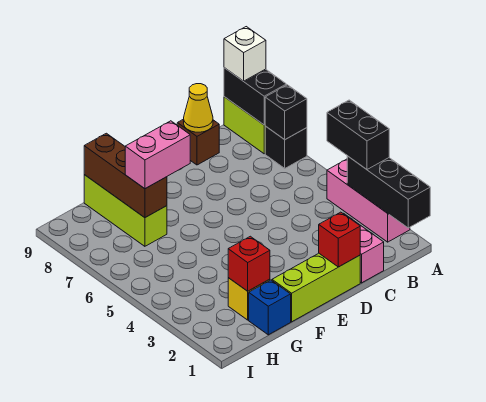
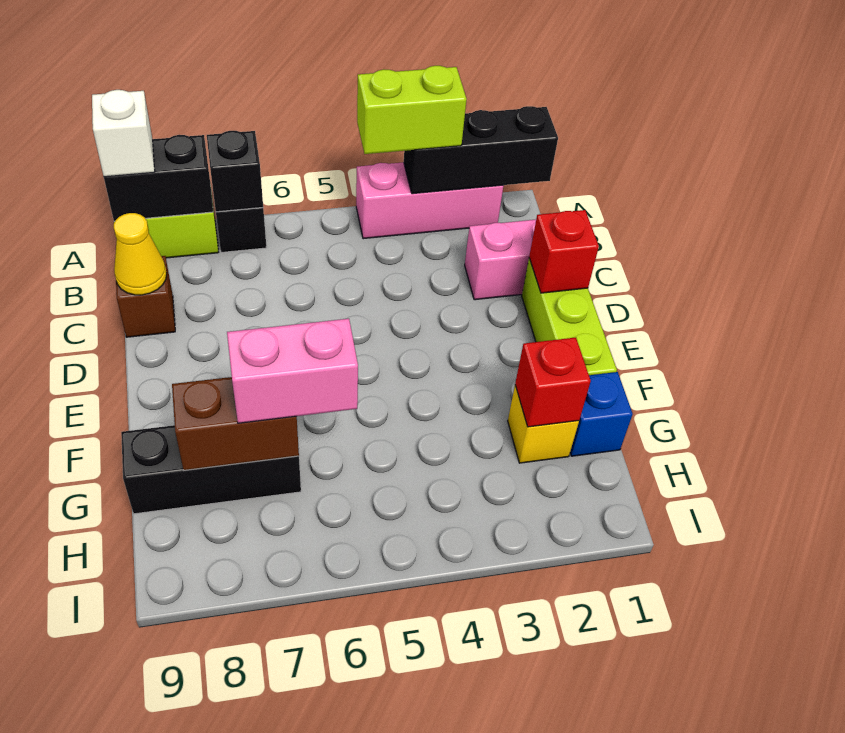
black 1x2 brick [327,100,389,169] -> lime 1x2 brick [357,66,467,154]
pink 1x2 brick [125,121,190,189] -> pink 1x2 brick turned to [227,319,358,423]
lime 1x3 brick [84,175,167,246] -> black 1x3 brick [121,425,301,514]
brown 1x3 brick [84,133,167,218] -> brown 1x2 brick [172,377,299,470]

